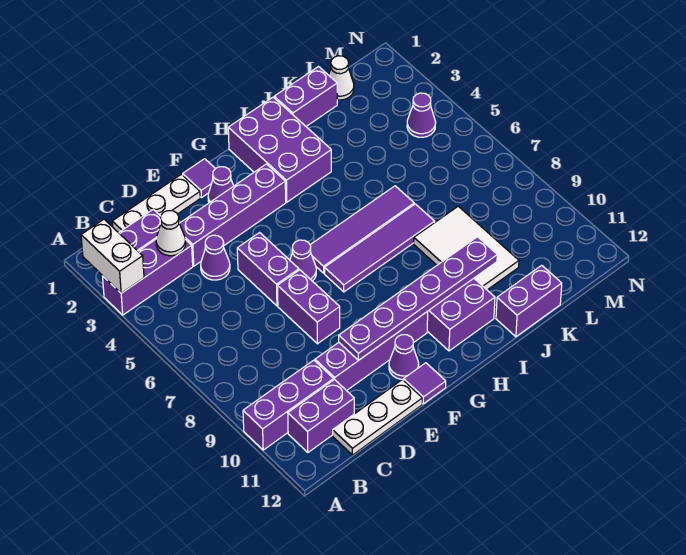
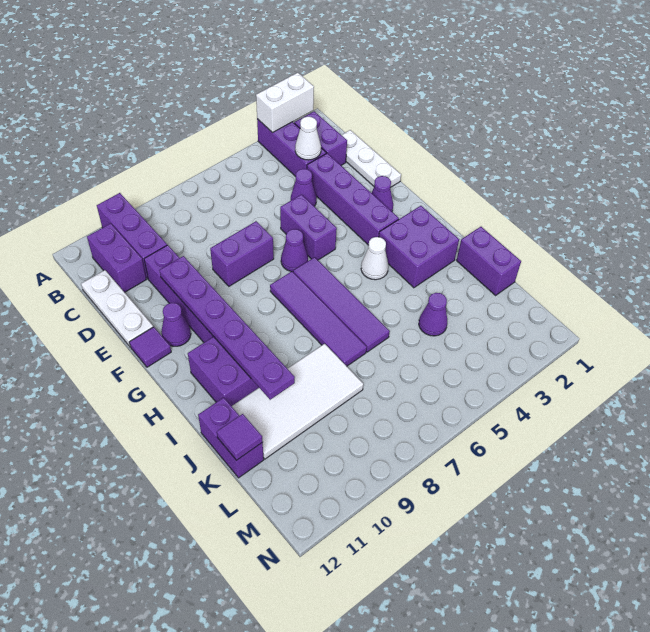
purple 1x2 brick [237,233,299,306] -> purple 1x2 brick turned to [280,195,337,260]
purple 1x1 tile [183,159,215,198] -> purple 1x1 tile moved to [217,414,262,460]
purple 2x3 brick [228,97,331,202] -> purple 2x2 brick [379,206,459,288]
white 2x3 tile [414,206,519,290] -> white 2x4 tile [232,344,363,459]
white 1x1 cone [329,56,354,100] -> white 1x1 cone moved to [361,237,388,280]
purple 1x1 cone [407,93,436,137] -> purple 1x1 cone moved to [419,293,447,336]

